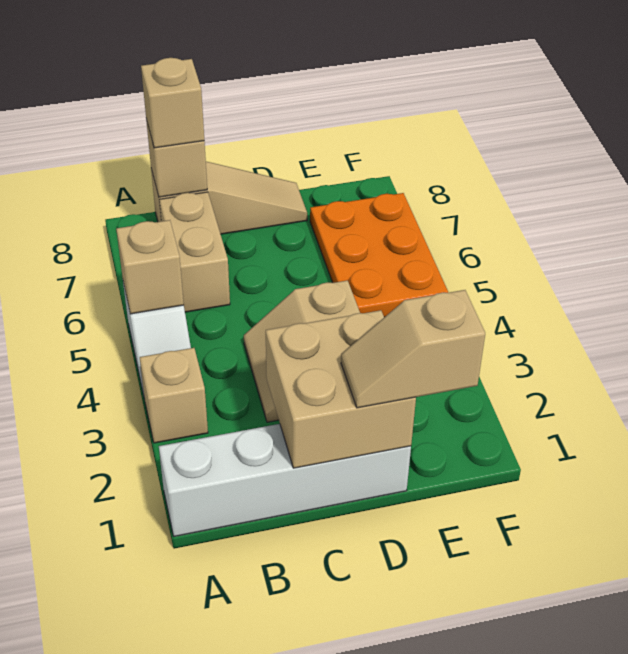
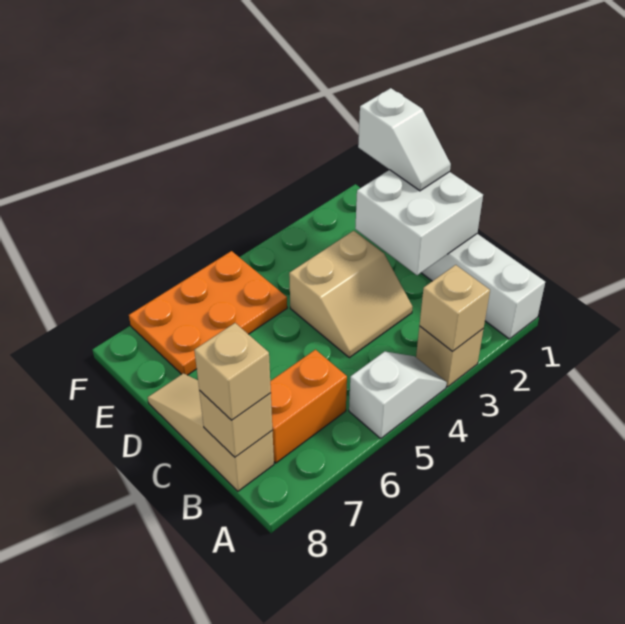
tan 1x1 brick [116,220,184,314] -> tan 1x1 brick moved to [419,265,490,352]
tan 1x2 brick [159,192,230,312] -> orange 1x2 brick [270,350,347,463]
tan 2x2 brick [266,310,416,468] -> white 2x2 brick [355,170,483,275]
tan 1x2 slope [341,290,485,408] -> white 1x2 slope [358,88,451,191]

